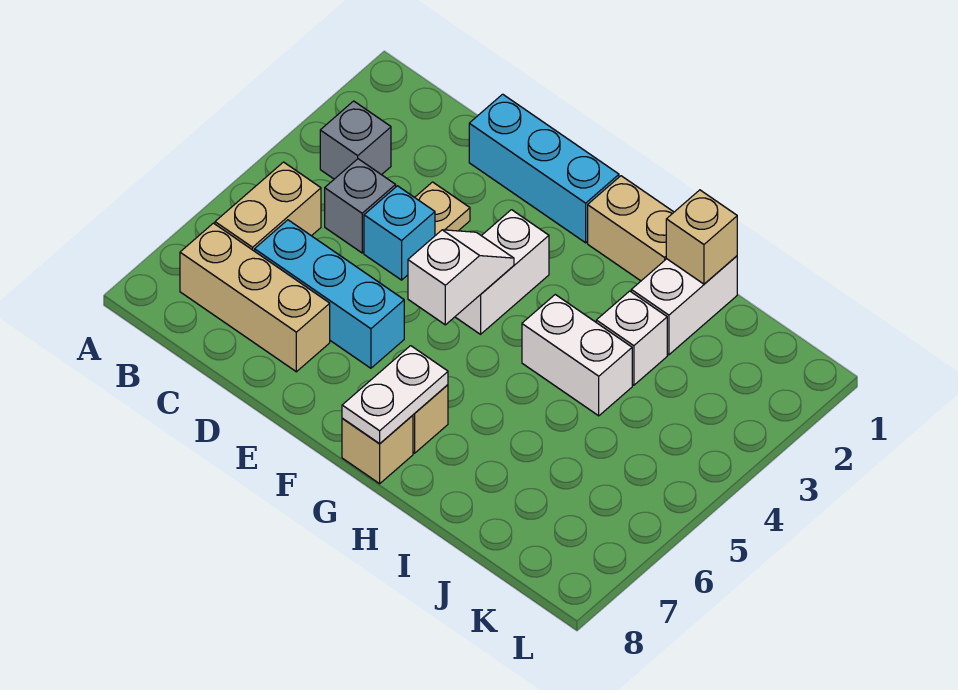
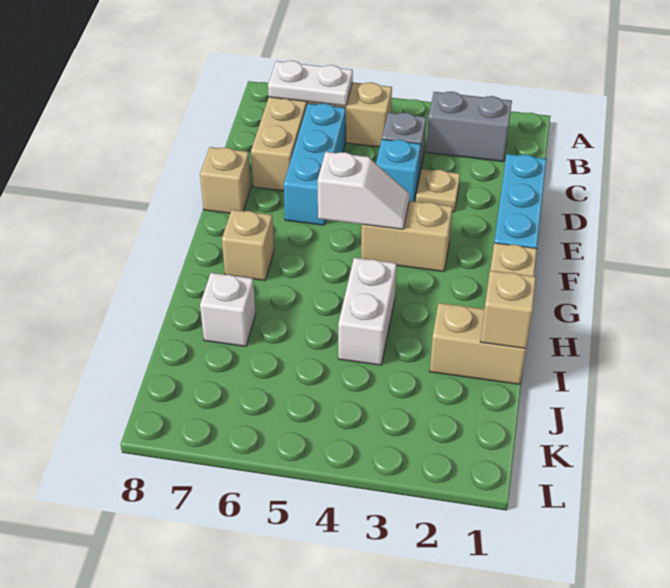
grey 1x1 brick [320,101,391,179] -> grey 1x2 brick [426,92,512,162]
white 1x2 brick [455,210,549,334] -> tan 1x2 brick [361,201,453,272]
white 1x2 plate [342,346,448,443] -> white 1x2 plate moved to [268,61,353,106]
tan 1x1 brick [342,415,413,484] -> tan 1x1 brick moved to [200,147,251,213]
white 1x2 brick [631,256,737,355] -> tan 1x2 brick [430,303,526,384]
white 1x1 brick [596,291,667,385] -> white 1x1 brick moved to [200,273,256,346]

